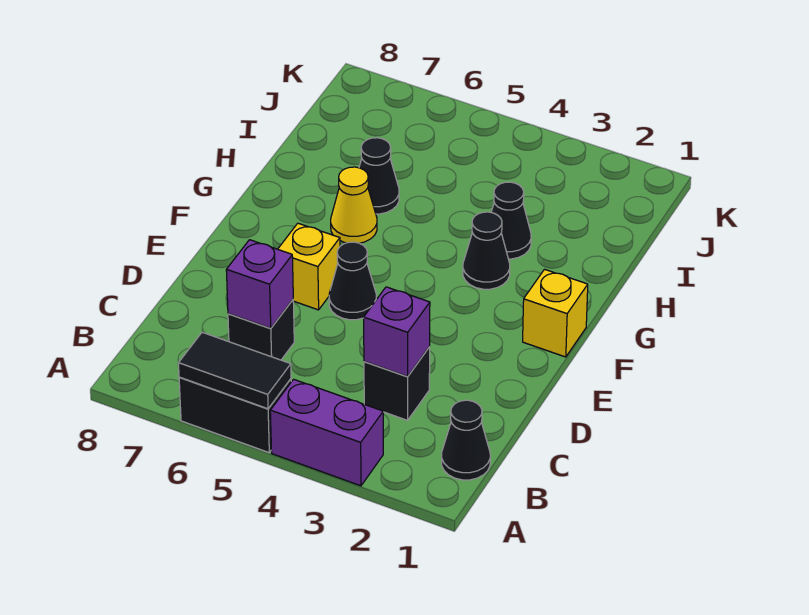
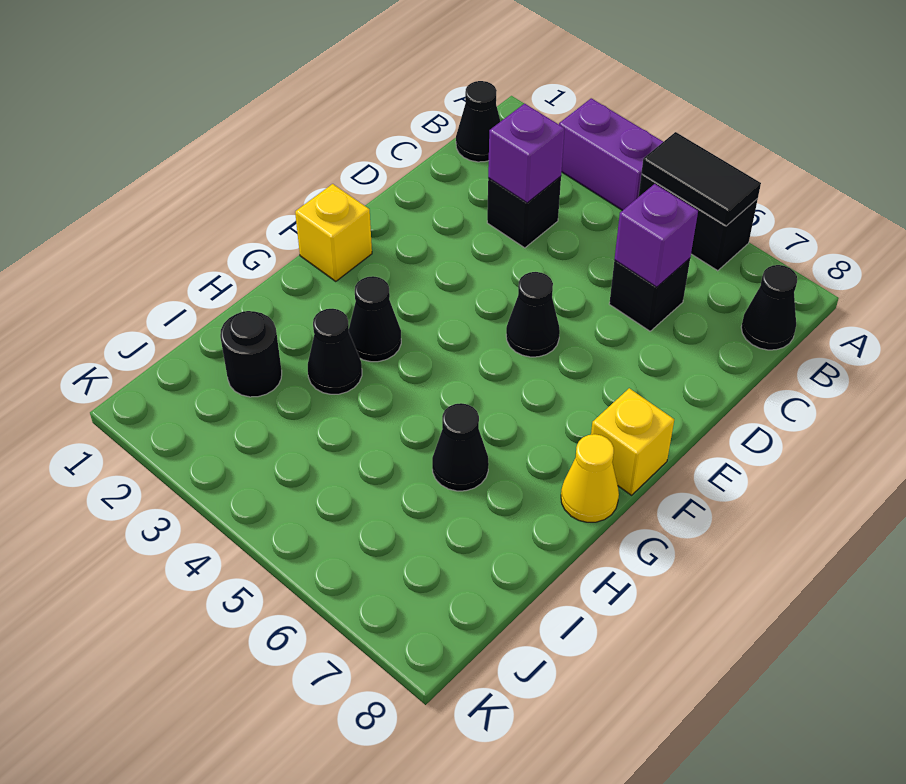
none -> black 1x1 cone [741,265,797,350]
yellow 1x1 brick [278,223,340,310] -> yellow 1x1 brick moved to [591,388,674,495]
yellow 1x1 cone [331,167,377,243] -> yellow 1x1 cone moved to [561,434,619,522]
none -> black 1x1 round brick [220,311,282,397]

